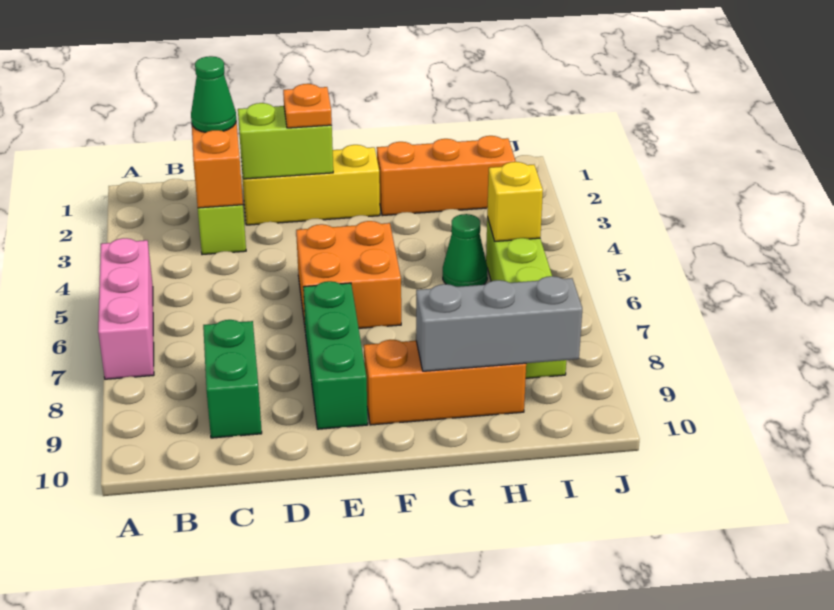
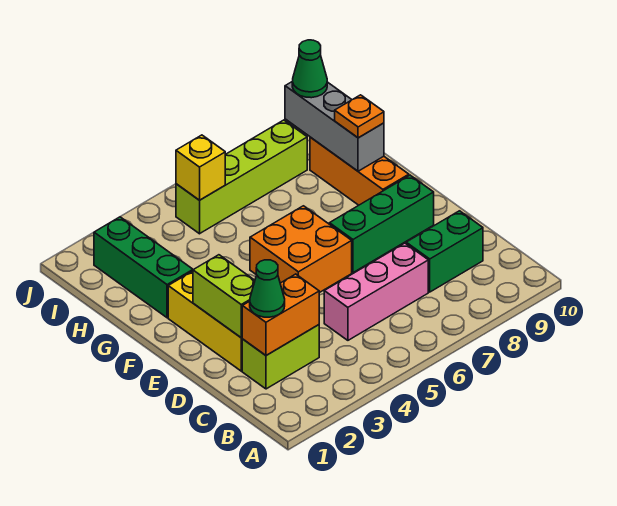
pink 1x3 brick [98,238,154,379] -> pink 1x3 brick moved to [324,243,428,340]
orange 1x1 plate [283,84,332,128] -> orange 1x1 plate moved to [335,95,384,138]
orange 1x3 brick [377,136,516,216] -> green 1x3 brick [94,217,193,318]
green 1x1 cone [443,214,487,287] -> green 1x1 cone moved to [292,40,327,98]

